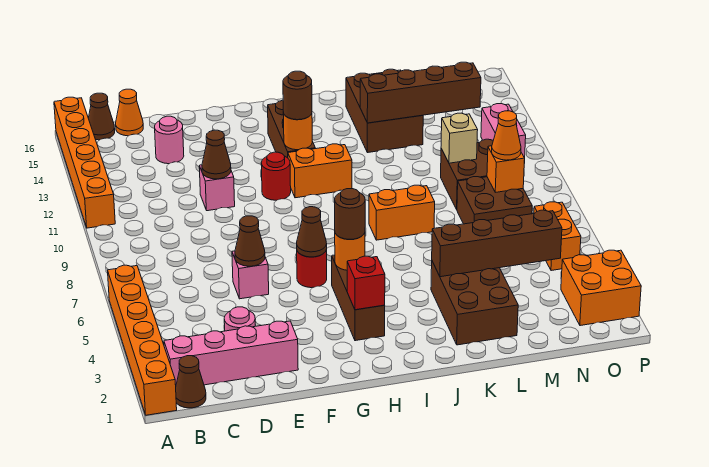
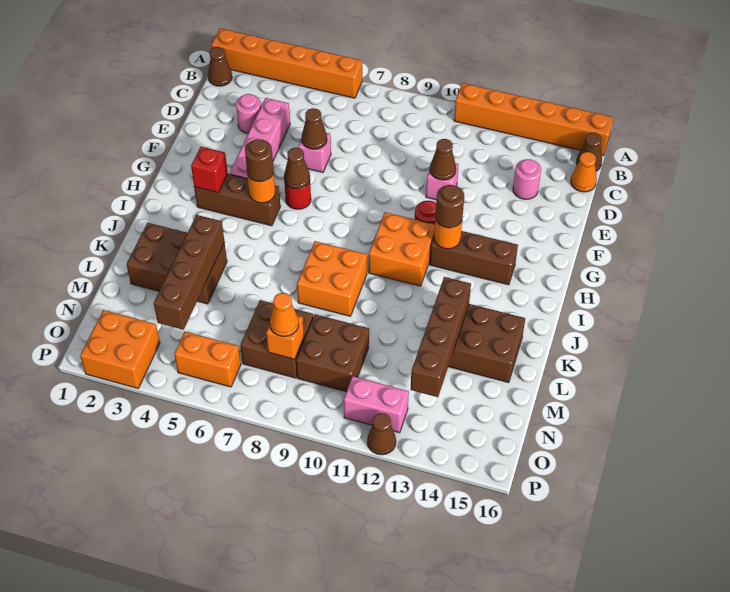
pink 1x4 brick [164,321,298,385] -> pink 1x4 brick moved to [229,98,290,179]
orange 1x2 brick [288,144,352,198] -> orange 2x2 brick [369,212,435,286]
orange 1x2 brick [369,185,435,240] -> orange 2x2 brick [297,241,367,316]
tan 1x1 brick [441,113,478,163] -> none
none -> brown 1x1 cone [367,413,396,455]

